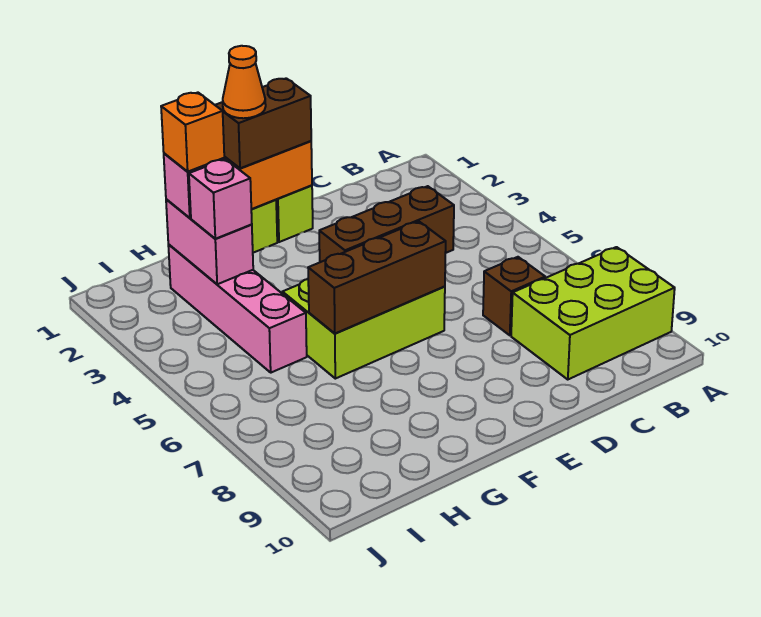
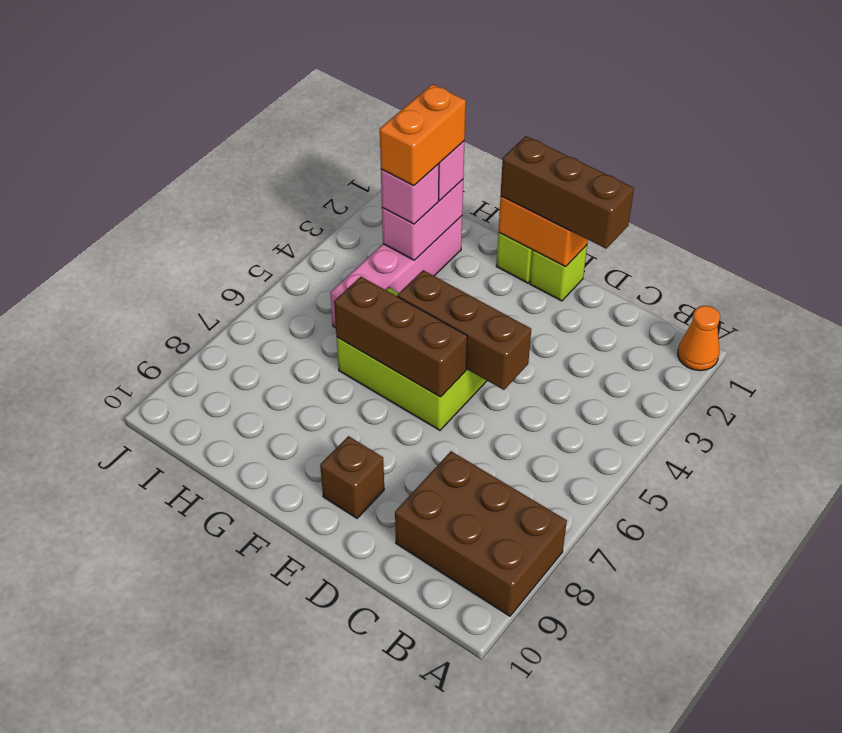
lime 2x3 brick [511,247,675,380] -> brown 2x3 brick [395,451,567,616]
brown 1x1 brick [483,257,545,335] -> brown 1x1 brick moved to [320,436,384,518]
brown 1x2 brick [215,78,311,168] -> brown 1x3 brick [501,136,634,249]
orange 1x1 cone [223,46,266,118] -> orange 1x1 cone moved to [678,306,720,371]
orange 1x1 brick [161,93,224,171] -> orange 1x2 brick [380,84,466,186]

